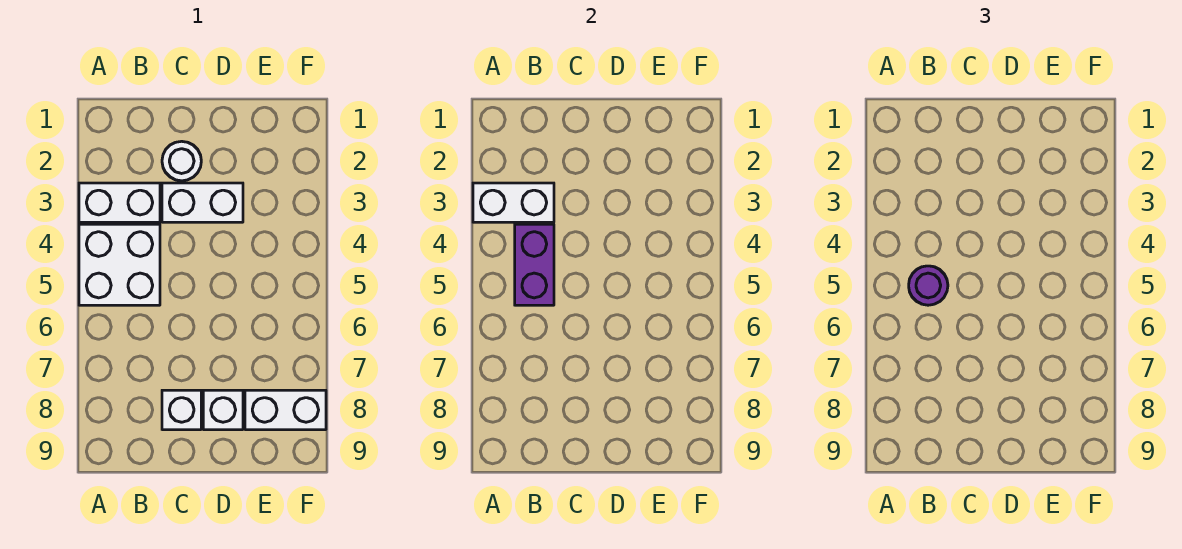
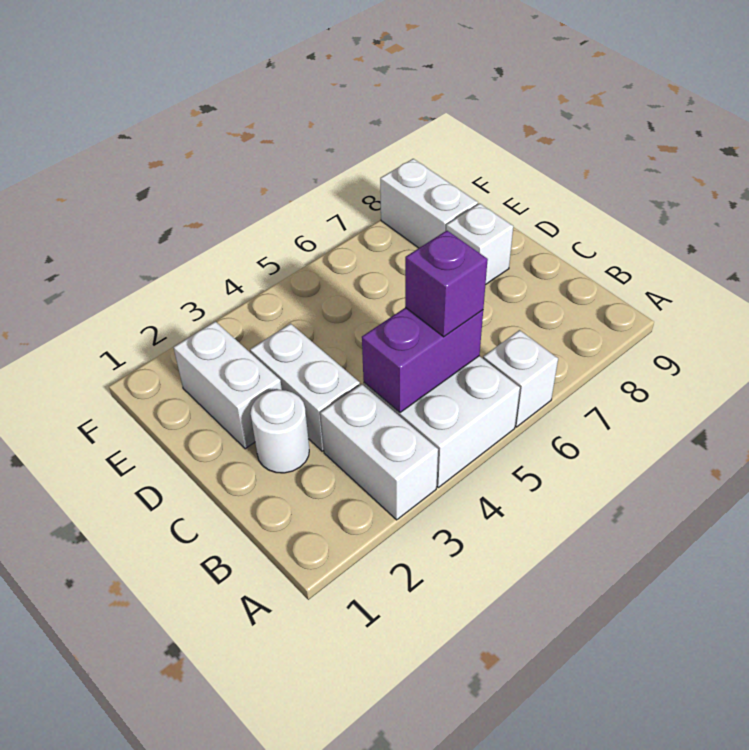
white 1x2 brick [473,183,554,222] -> white 1x2 brick moved to [173,321,282,449]
purple 1x1 round brick [909,266,948,305] -> purple 1x1 brick [405,230,488,337]
white 1x1 brick [162,390,201,430] -> white 1x1 brick moved to [483,330,558,427]

